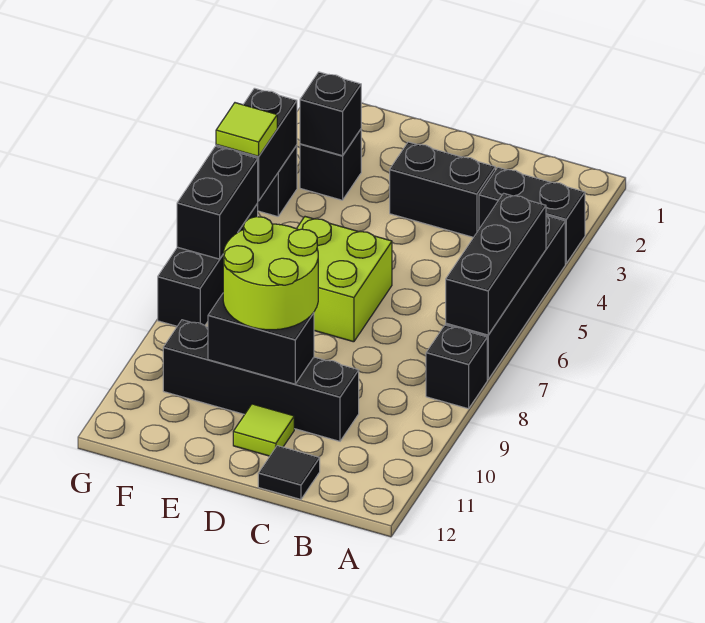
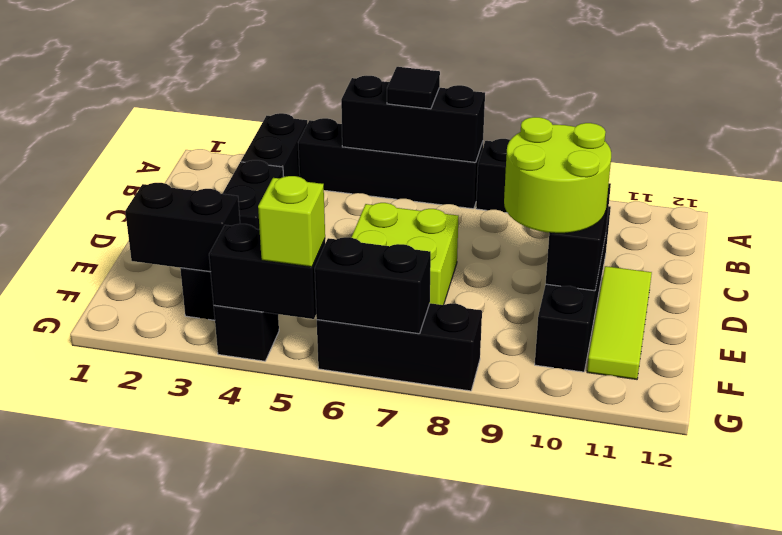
black 1x1 tile [258,446,320,499] -> black 1x1 tile moved to [387,67,440,109]
lime 1x1 tile [233,404,294,456] -> lime 1x3 tile [587,266,652,379]
black 1x1 brick [300,72,361,156] -> black 1x2 brick [125,183,240,272]
lime 1x1 tile [216,103,277,156] -> lime 1x1 brick [258,176,325,267]

